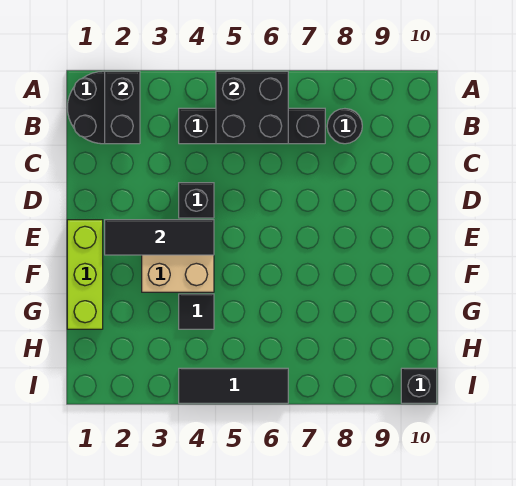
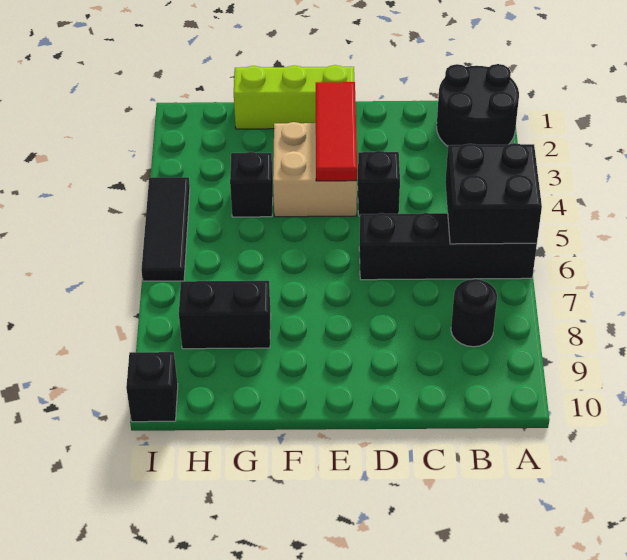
black 1x2 brick [105,71,140,144] -> black 1x2 brick moved to [179,281,271,349]
black 1x4 brick [179,108,325,144] -> black 1x4 brick turned to [359,213,537,280]
black 1x3 tile [105,220,214,255] -> red 1x3 tile [316,82,357,181]
black 1x1 tile [179,294,214,329] -> black 1x1 brick [230,152,273,217]

